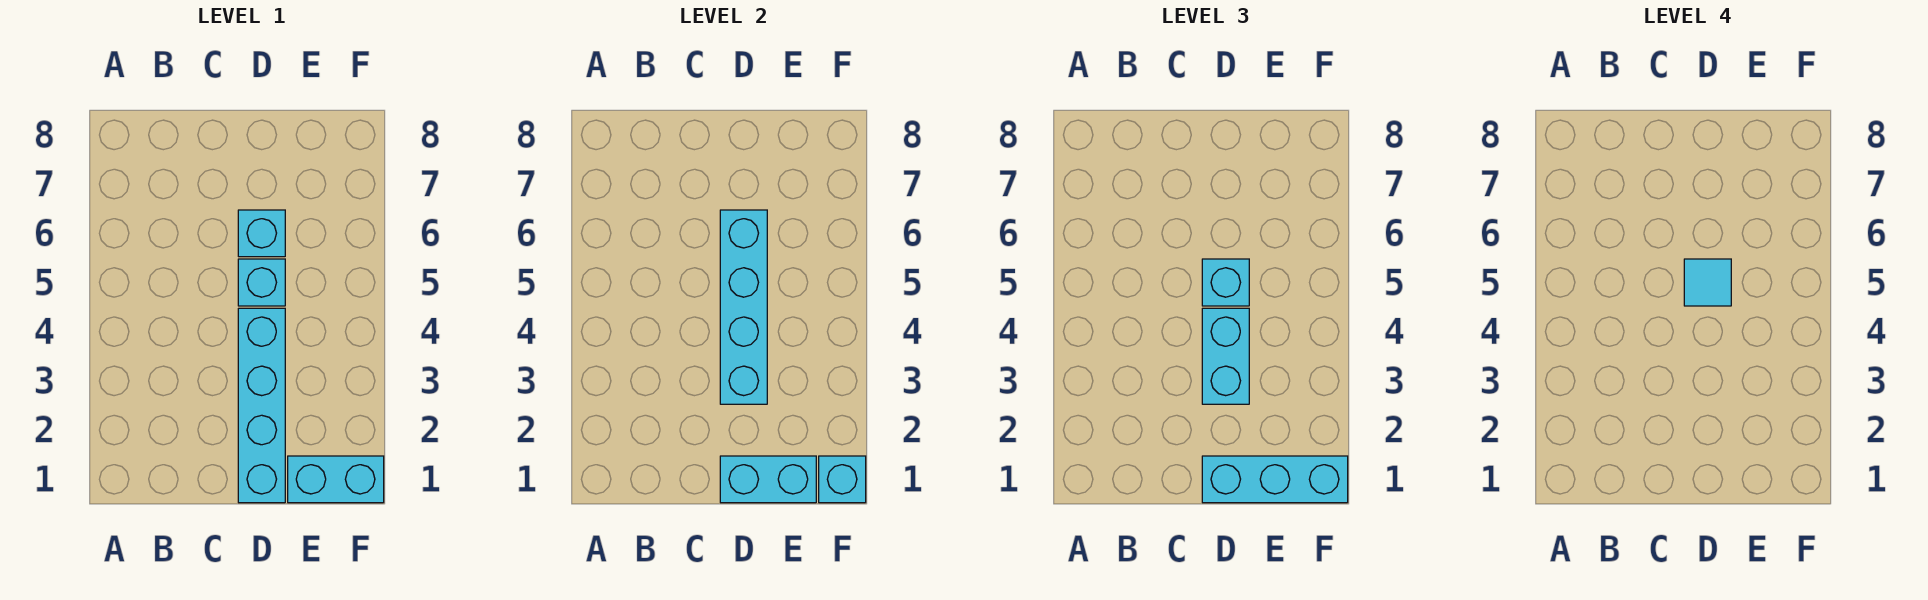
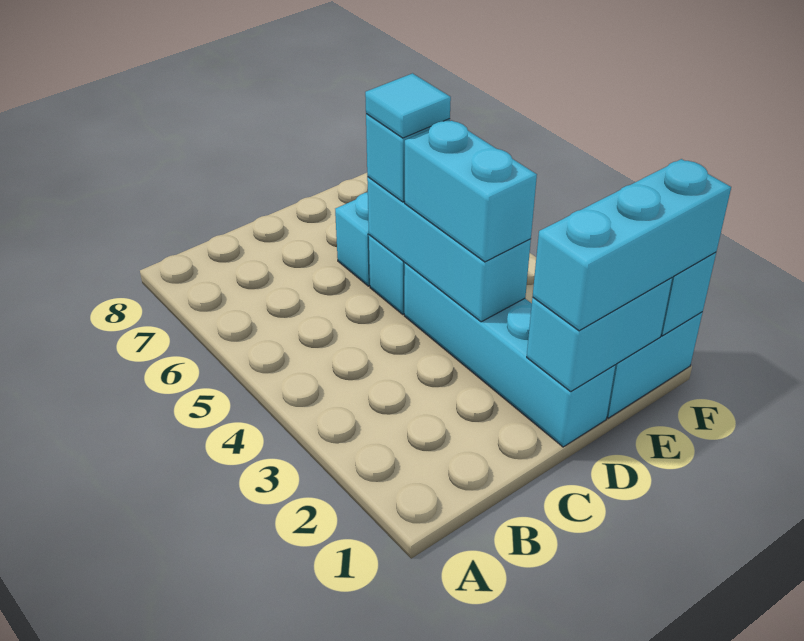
cyan 1x4 brick [720,210,767,404] -> cyan 1x3 brick [367,177,531,322]

